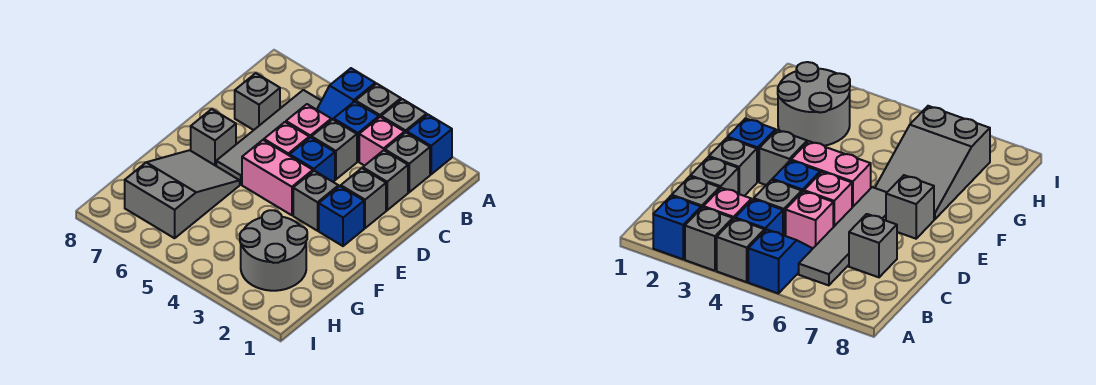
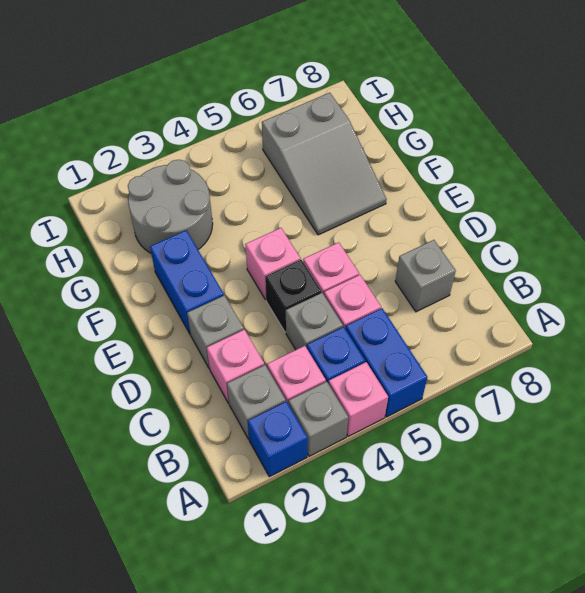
grey 1x1 brick [356,84,401,117] -> pink 1x1 brick [329,362,388,436]
blue 1x2 slope [317,68,375,120] -> blue 1x2 brick [346,308,427,417]
grey 1x4 tile [216,90,321,184] -> none
grey 1x1 brick [363,150,408,210] -> pink 1x1 brick [207,329,264,403]
blue 1x1 brick [290,137,335,182] -> black 1x1 brick [265,260,321,332]
blue 1x1 brick [319,186,364,246] -> blue 1x2 brick [150,230,224,335]
grey 1x1 brick [293,171,338,231] -> none
pink 1x2 brick [242,140,313,215] -> pink 1x1 brick [245,228,301,300]
grey 1x1 brick [191,109,236,166] -> none

